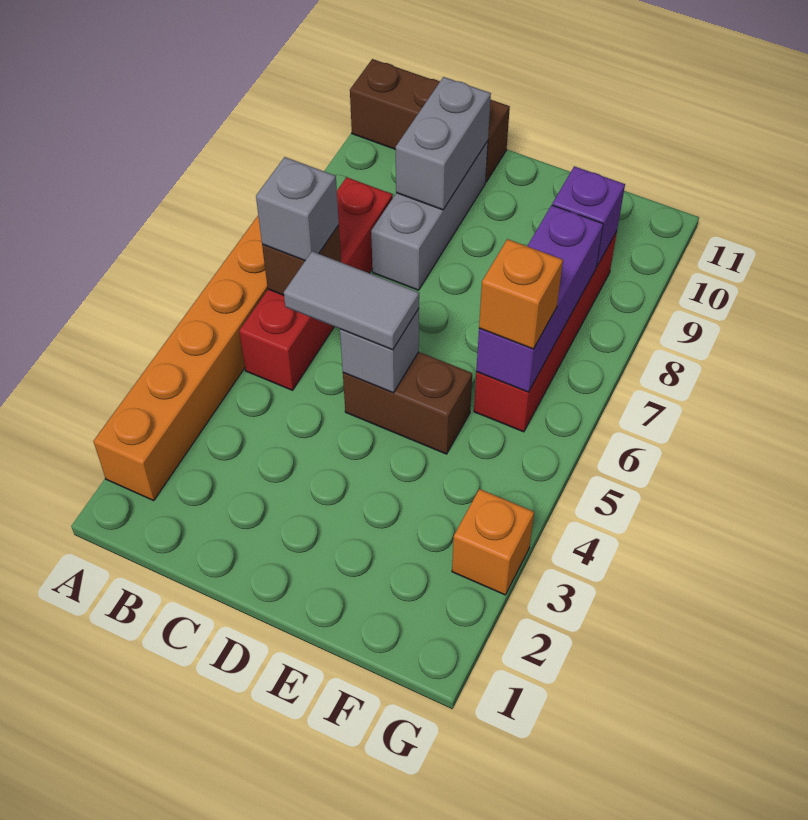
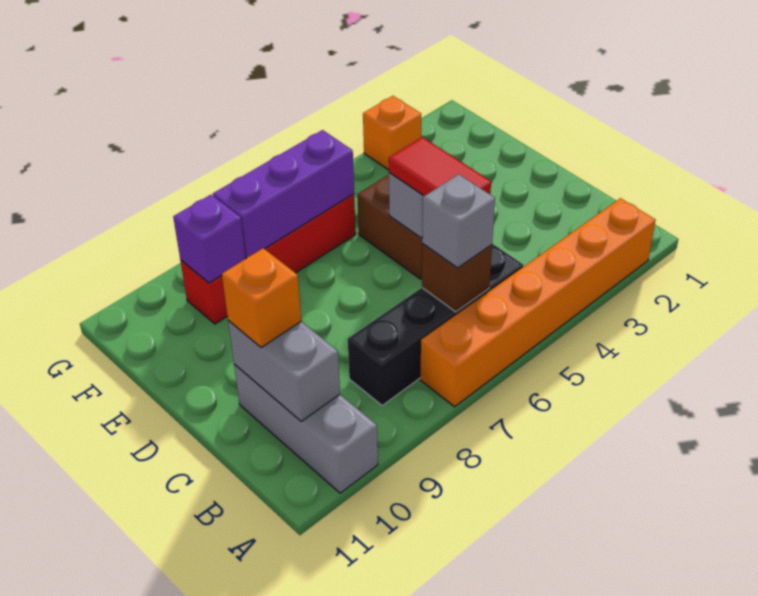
brown 1x3 brick [350,59,510,182] -> none
red 1x4 brick [239,177,393,390] -> black 1x4 brick [348,244,523,406]
grey 1x2 tile [284,251,419,350] -> red 1x2 tile [389,137,491,196]
grey 1x3 brick [371,141,488,290] -> grey 1x3 brick turned to [234,364,378,493]
grey 1x2 brick [396,77,491,210] -> grey 1x2 brick turned to [228,321,340,421]
orange 1x1 brick [479,239,563,349] -> orange 1x1 brick moved to [222,248,301,348]

